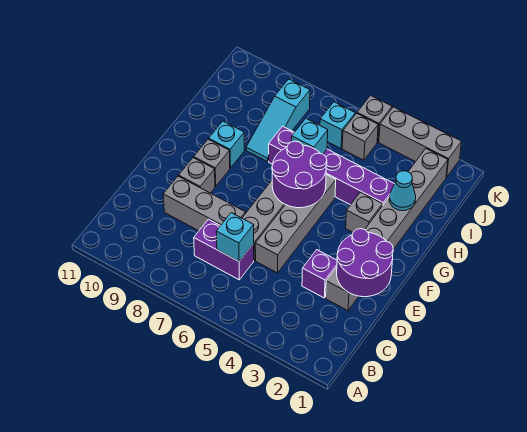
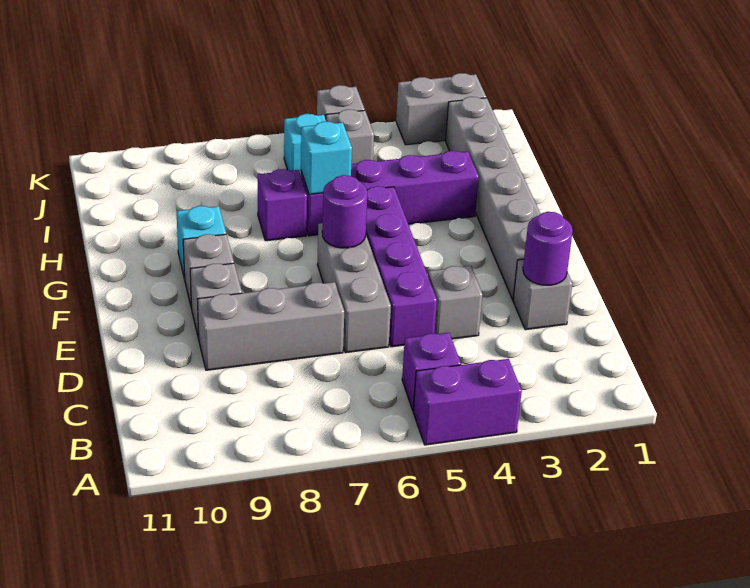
purple 1x2 brick [194,219,254,280] -> purple 1x2 brick moved to [413,359,522,445]
cyan 1x1 brick [216,213,254,261] -> none
purple 2x2 round brick [337,229,393,297] -> purple 1x1 round brick [523,212,573,285]
purple 1x1 brick [302,250,337,298] -> purple 1x1 brick moved to [402,333,461,411]
grey 1x4 brick [255,175,336,273] -> purple 1x4 brick [366,186,437,347]
purple 2x2 round brick [272,141,327,208] -> purple 1x1 round brick [322,175,367,248]
grey 1x1 brick [346,192,383,232] -> grey 1x1 brick moved to [428,266,482,339]
cyan 1x1 cone [389,171,416,211] -> none
cyan 1x3 slope [246,79,310,162] -> none
grey 1x3 brick [379,107,462,177] -> grey 1x2 brick [396,73,486,145]

